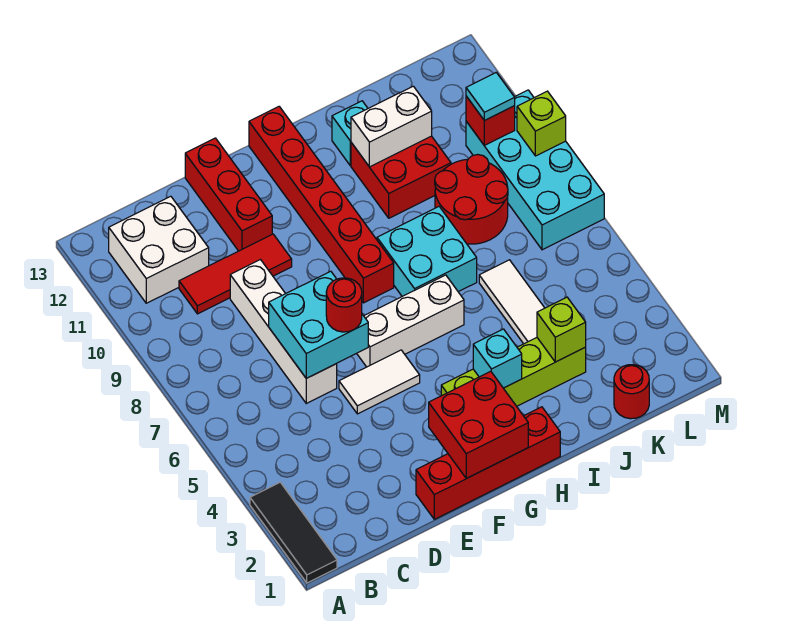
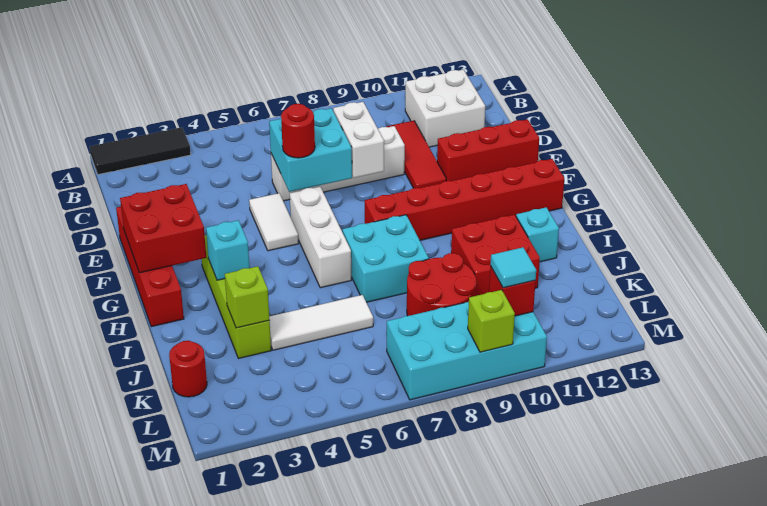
white 1x2 brick [351,86,432,167] -> white 1x2 brick moved to [333,102,384,178]

